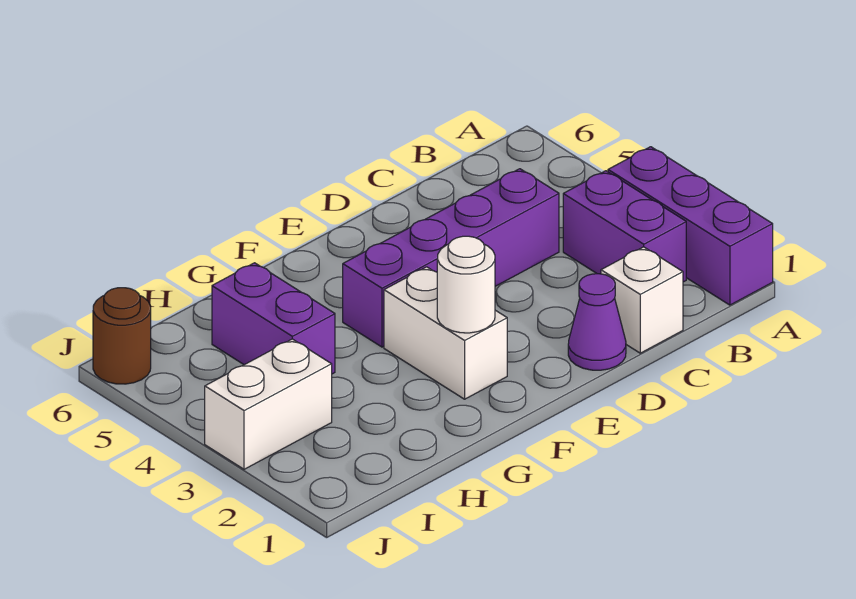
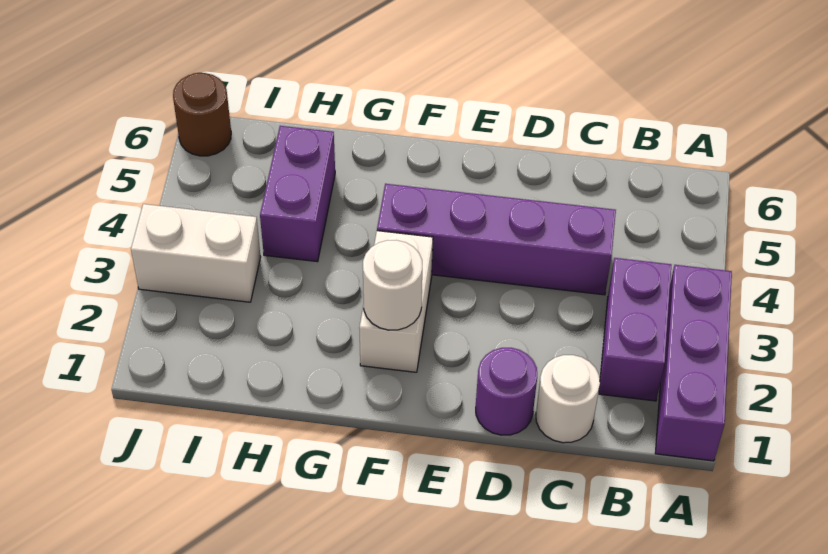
white 1x1 brick [601,247,683,353] -> white 1x1 round brick [536,355,600,443]
purple 1x1 cone [568,274,626,370] -> purple 1x1 round brick [476,348,537,435]

